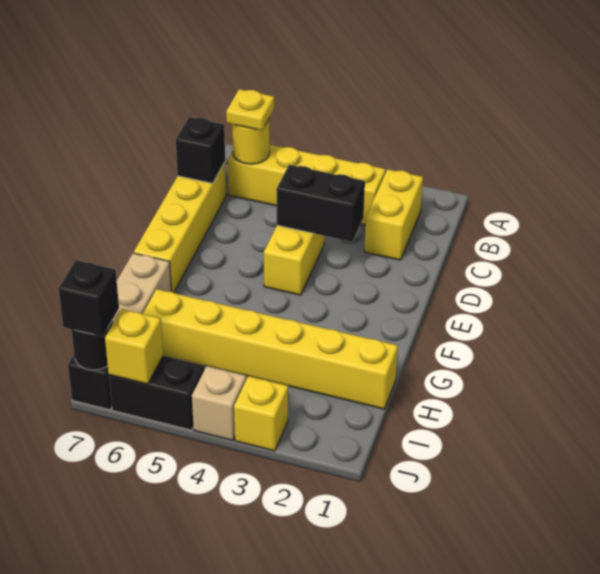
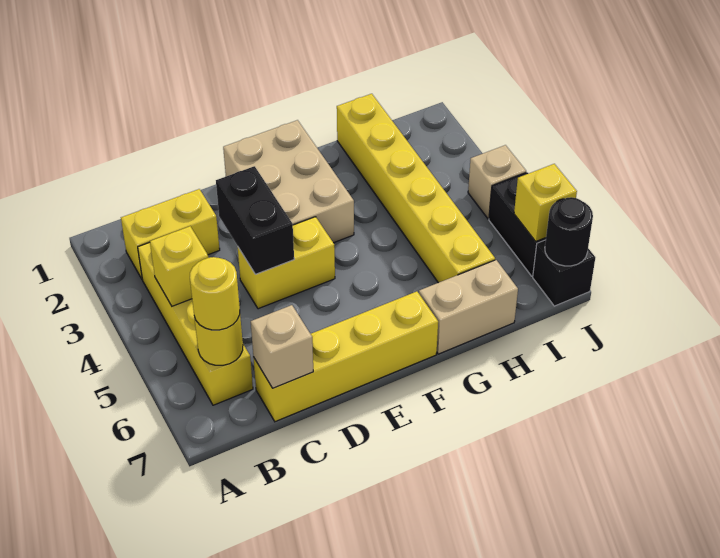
yellow 1x1 plate [226,89,274,130] -> yellow 1x1 round brick [190,257,240,330]
black 1x1 brick [176,117,225,183] -> tan 1x1 brick [251,305,313,388]
none -> tan 2x3 brick [223,120,354,243]
yellow 1x1 brick [234,376,288,451] -> yellow 1x1 brick moved to [150,226,209,306]
black 1x1 brick [58,260,119,336] -> none

